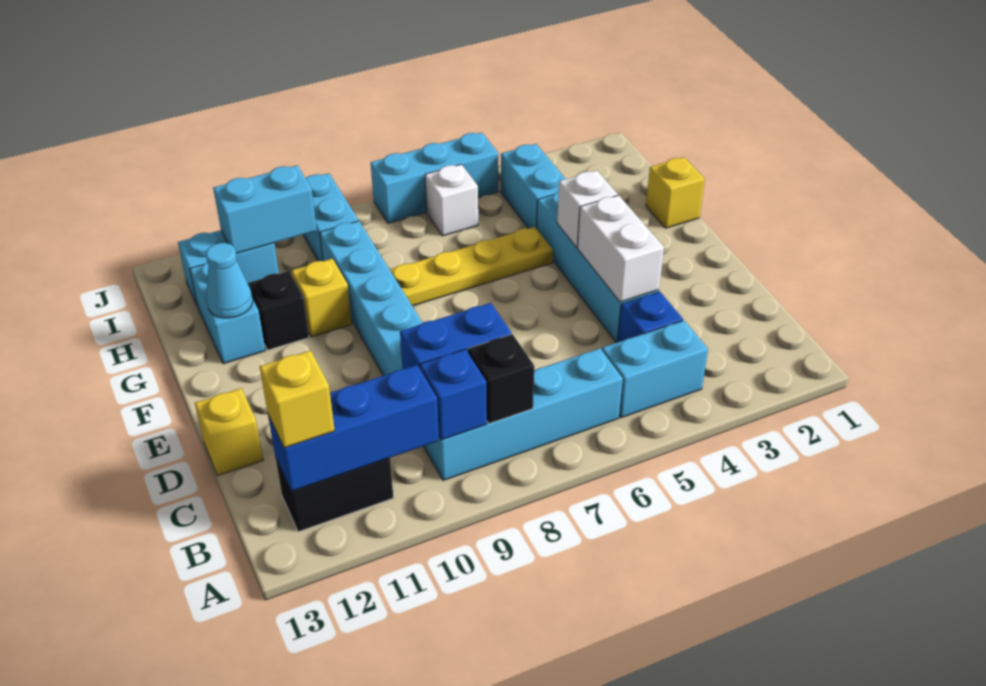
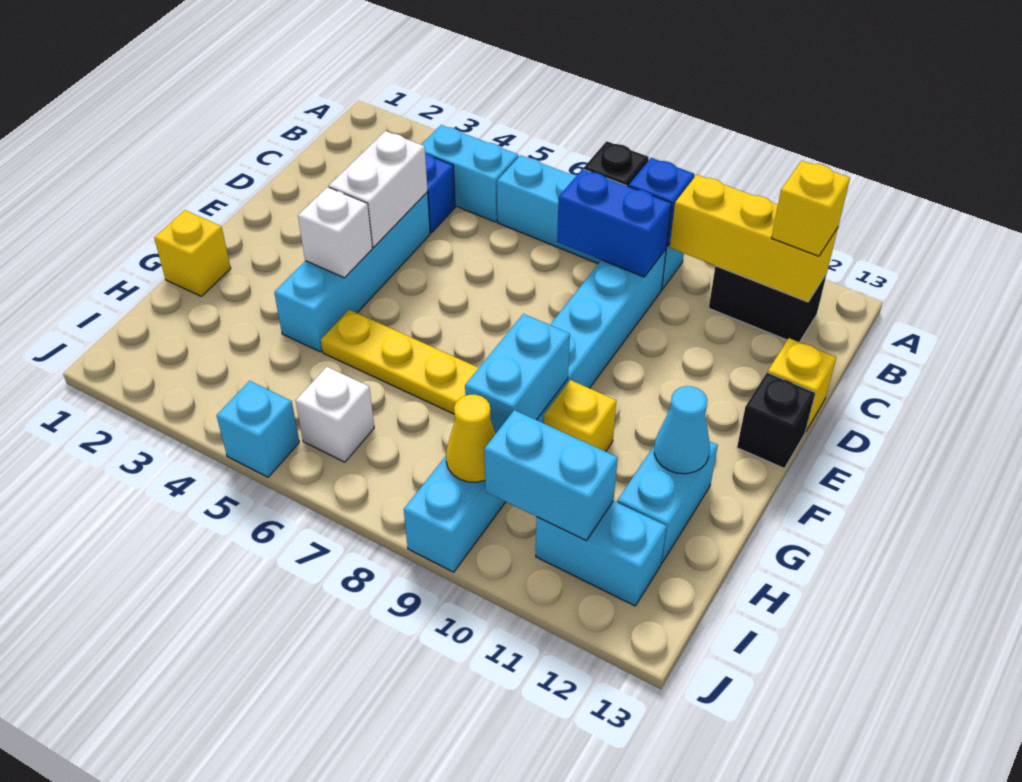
blue 1x3 brick [268,365,439,491] -> yellow 1x3 brick [670,175,838,302]
black 1x1 brick [248,271,309,350] -> black 1x1 brick moved to [737,372,815,468]
cyan 1x2 brick [501,144,565,229] -> cyan 1x2 brick moved to [465,314,570,434]
none -> yellow 1x1 cone [446,395,495,482]
cyan 1x3 brick [371,133,498,223] -> cyan 1x1 brick [217,381,299,477]

